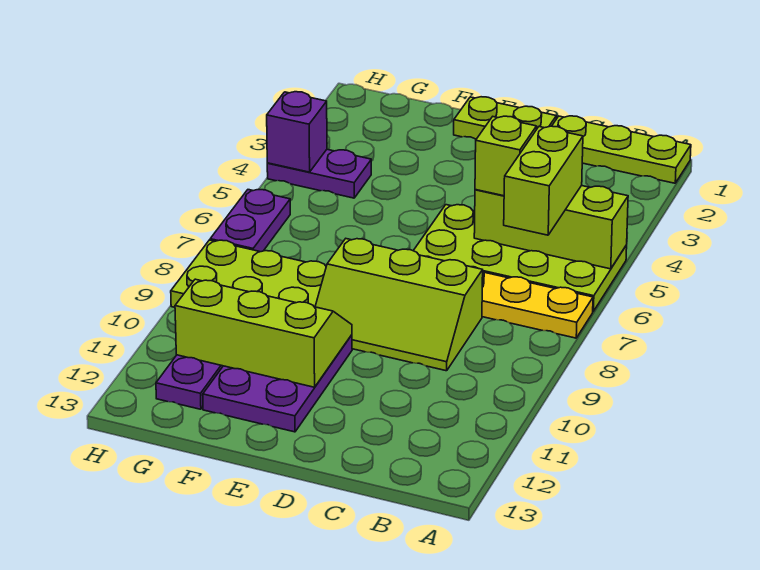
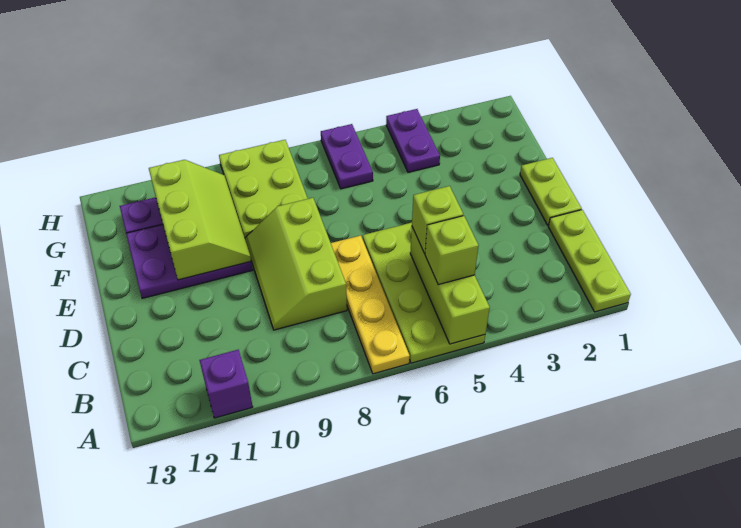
lime 1x2 brick [504,126,583,235] -> lime 1x1 brick [425,216,479,285]
purple 1x1 brick [267,92,327,172] -> purple 1x1 brick moved to [199,350,253,418]
purple 1x2 plate [210,189,290,252] -> purple 1x2 plate turned to [321,124,373,189]

